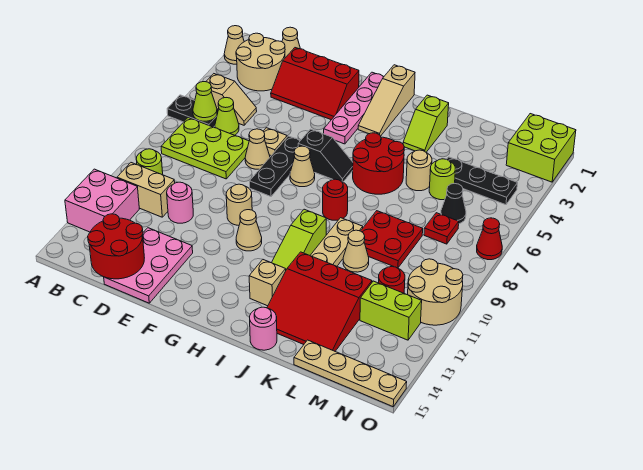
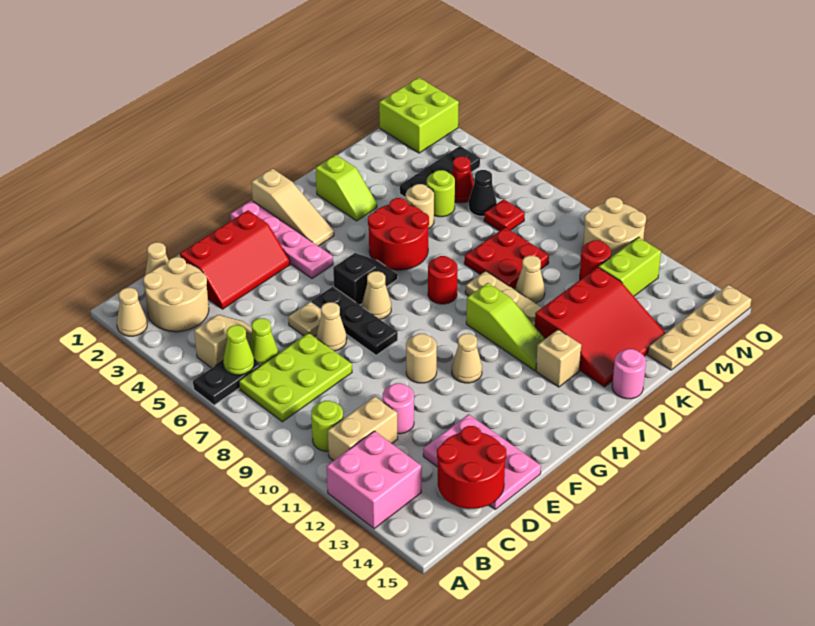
red 1x1 cone [477,218,502,260] -> red 1x1 cone moved to [451,156,474,203]

